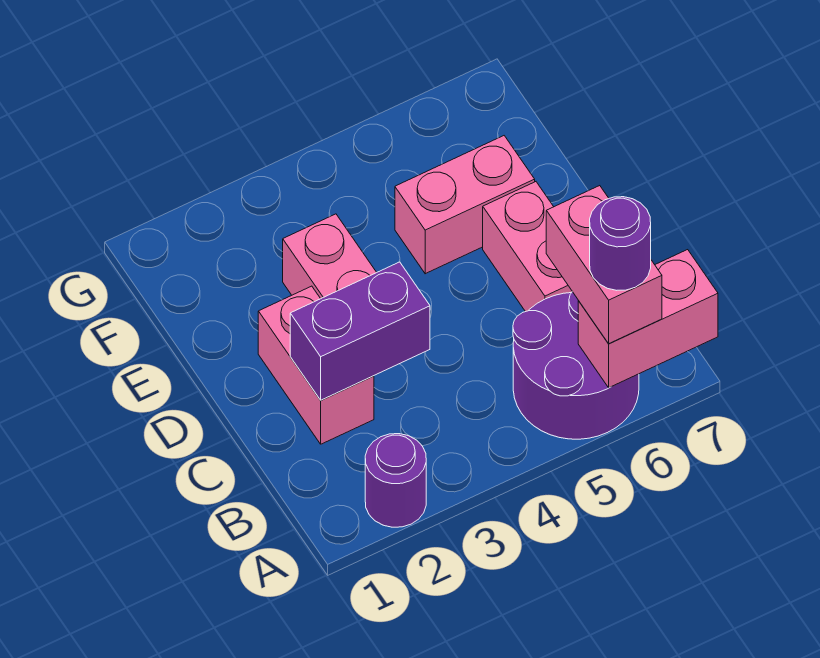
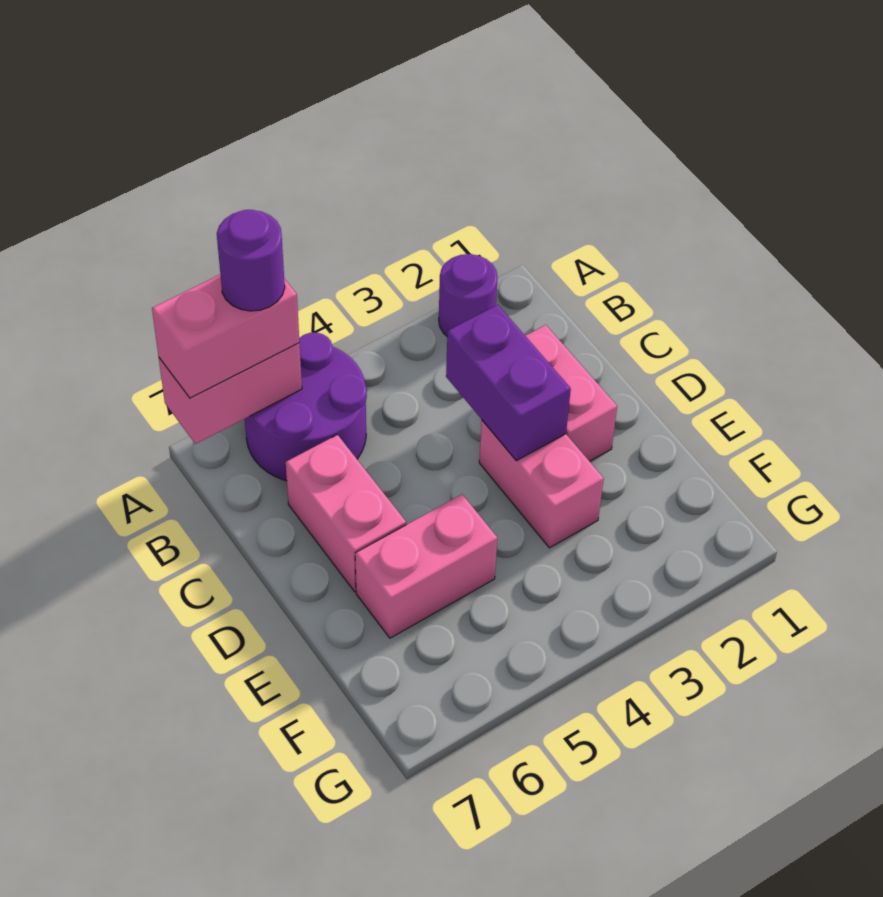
pink 1x2 brick [546,186,662,344] -> pink 1x2 brick turned to [152,275,299,398]
purple 1x2 brick [290,262,430,400] -> purple 1x2 brick turned to [446,305,571,461]

